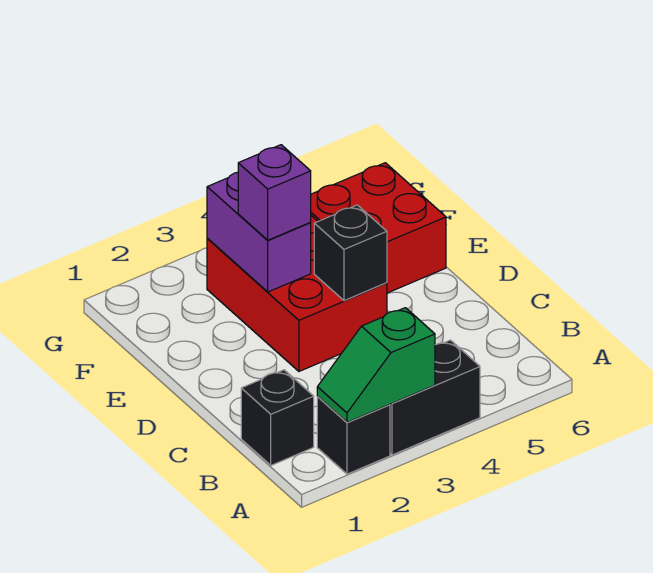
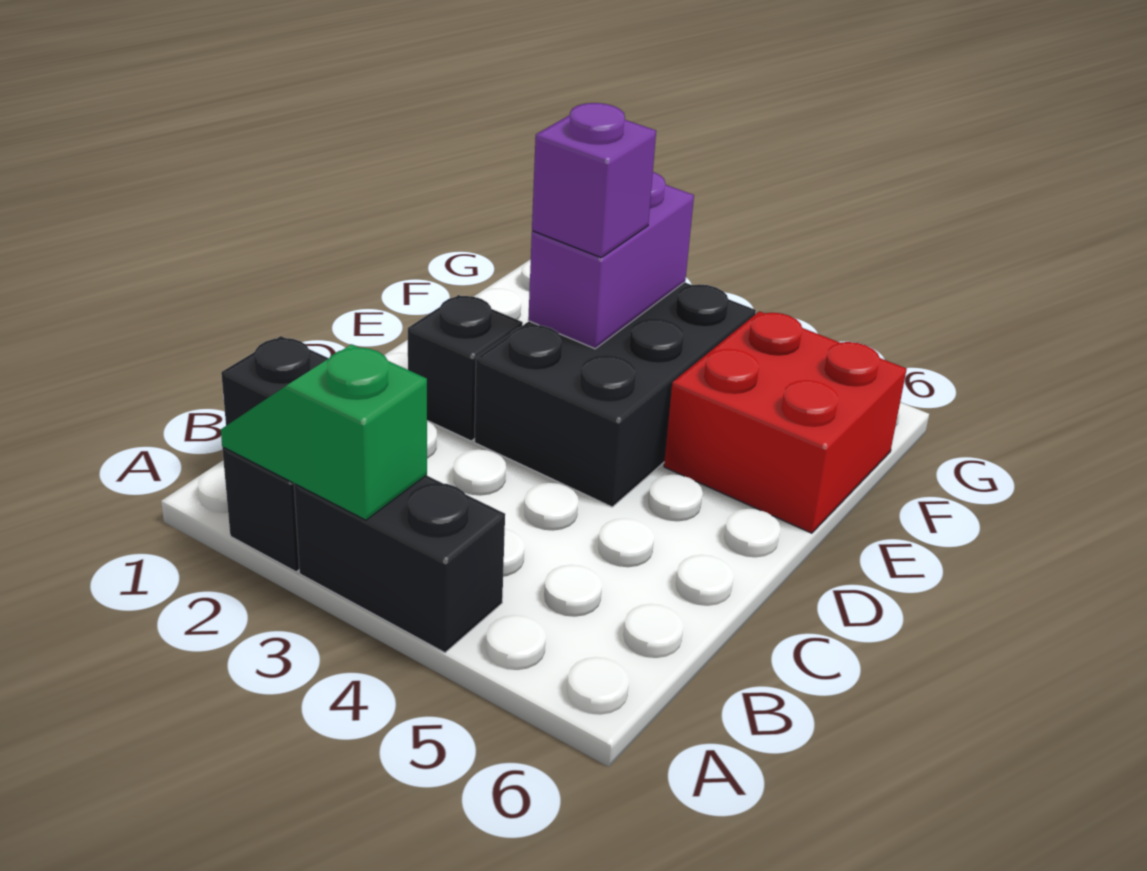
red 2x3 brick [207,216,387,371] -> black 2x3 brick [474,282,756,507]
black 1x1 brick [314,205,387,301] -> black 1x1 brick moved to [408,295,523,441]

